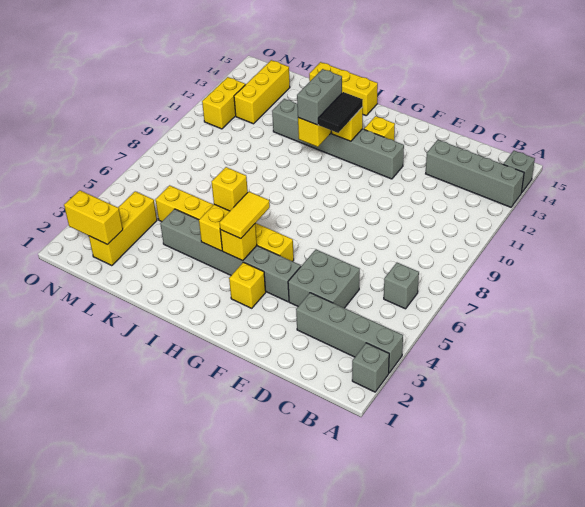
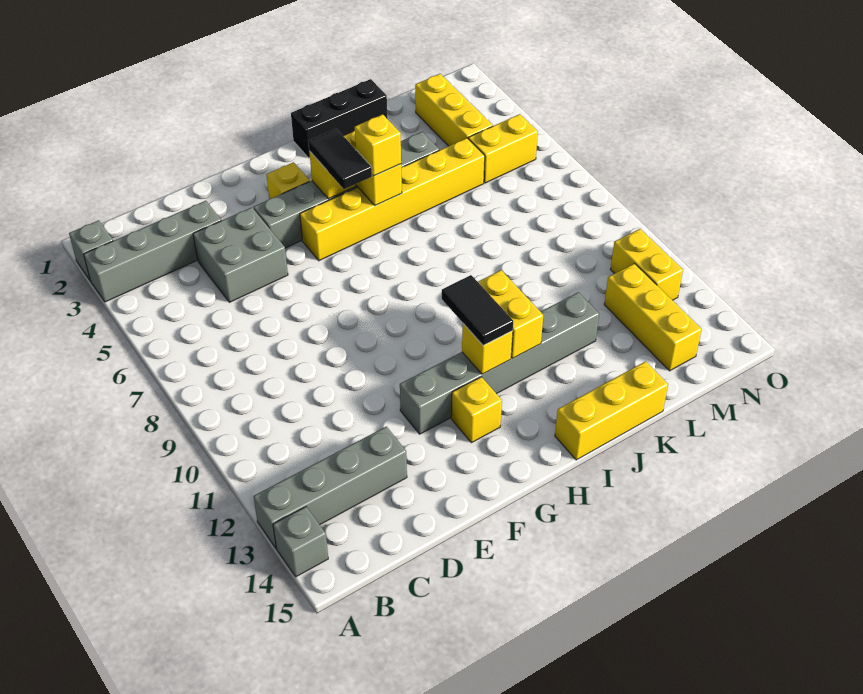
grey 1x1 brick [384,263,419,309] -> none
yellow 1x2 tile [219,192,270,239] -> black 1x2 tile [309,129,372,189]
none -> black 1x3 brick [291,79,387,158]
grey 1x2 brick [297,69,342,125] -> none
yellow 1x2 brick [64,190,123,245] -> yellow 1x2 brick moved to [468,114,538,183]

